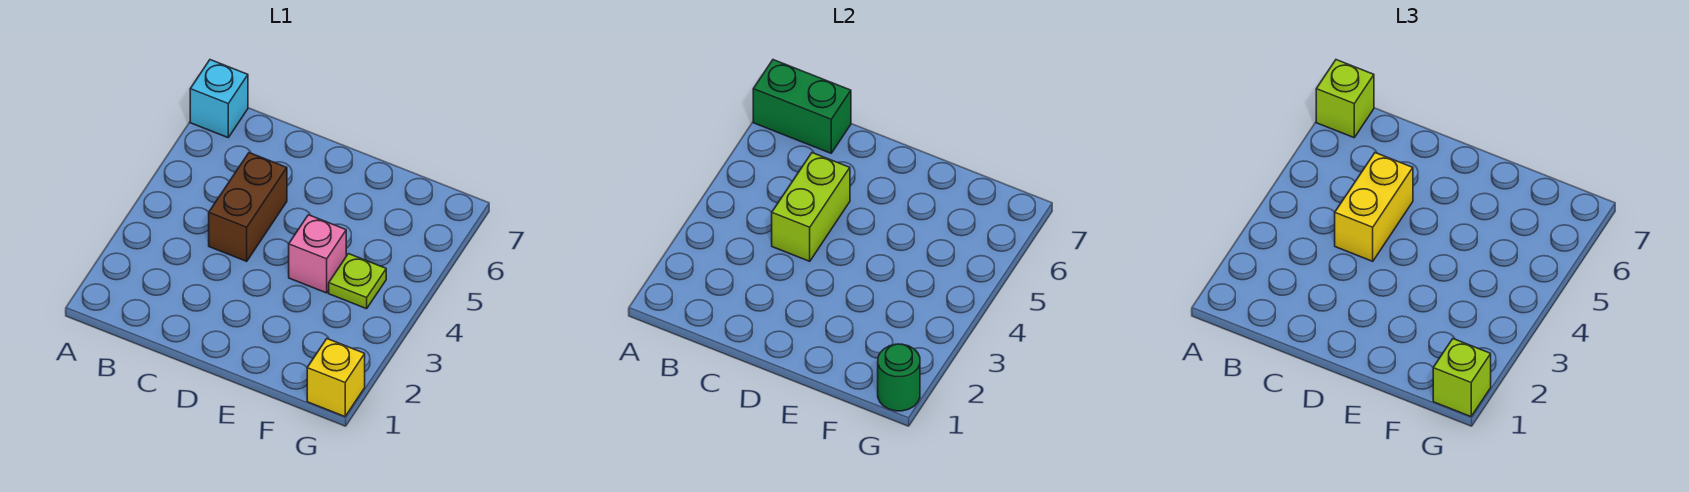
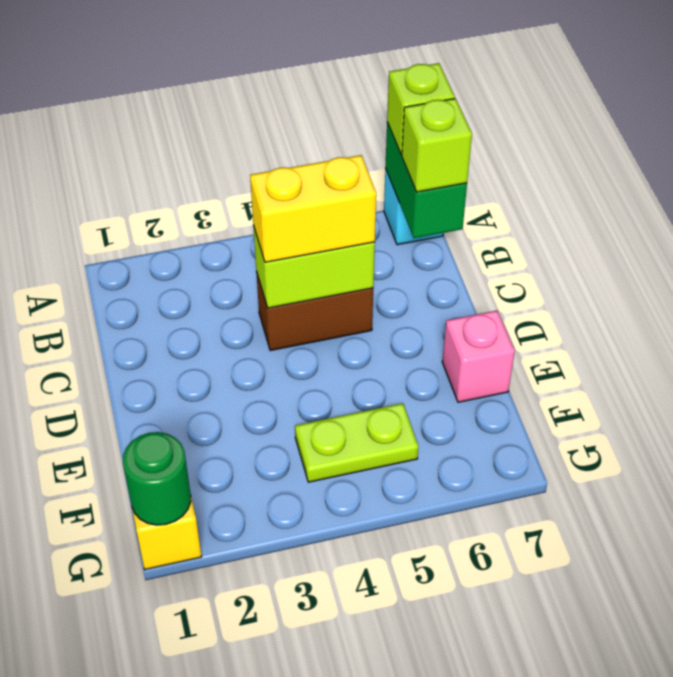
pink 1x1 brick [289,215,346,293] -> pink 1x1 brick moved to [442,310,515,402]
lime 1x1 plate [329,254,386,309] -> lime 1x2 plate [295,403,418,482]
lime 1x1 brick [1433,339,1491,417] -> lime 1x1 brick moved to [402,98,472,192]

